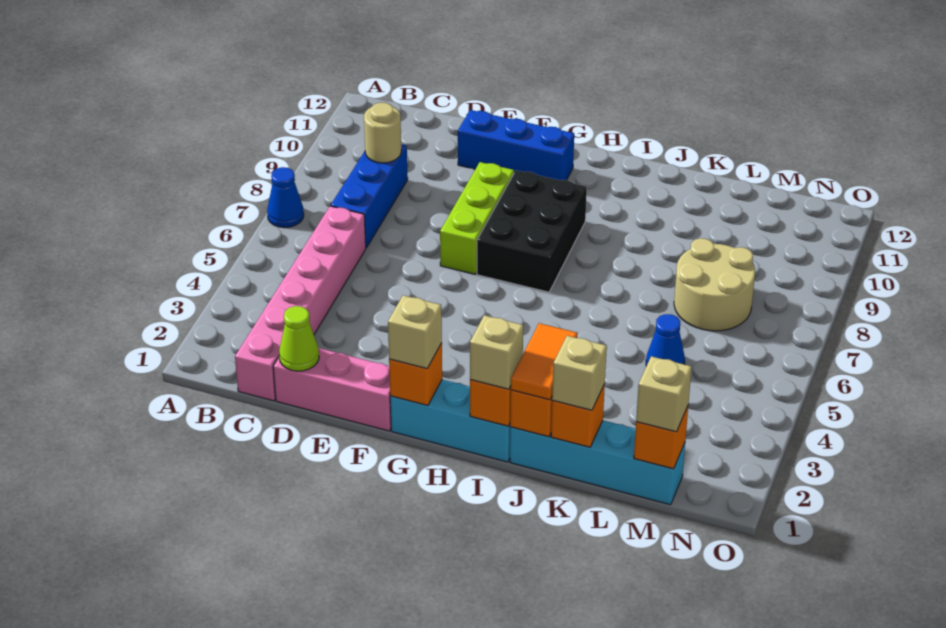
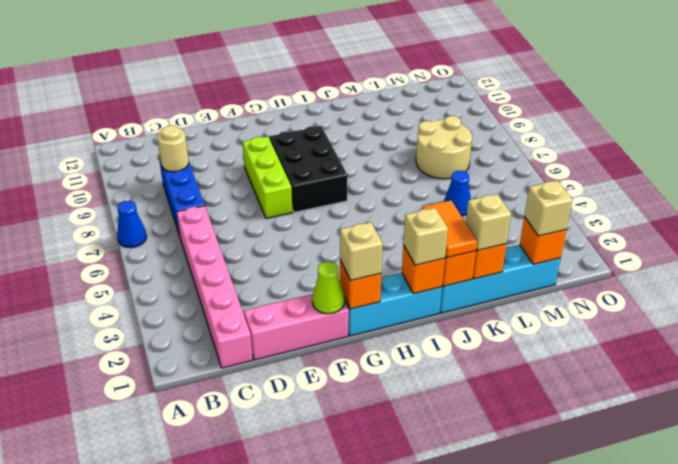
lime 1x1 cone [279,306,319,371] -> lime 1x1 cone moved to [312,262,345,314]
blue 1x3 brick [458,110,574,180] -> none

